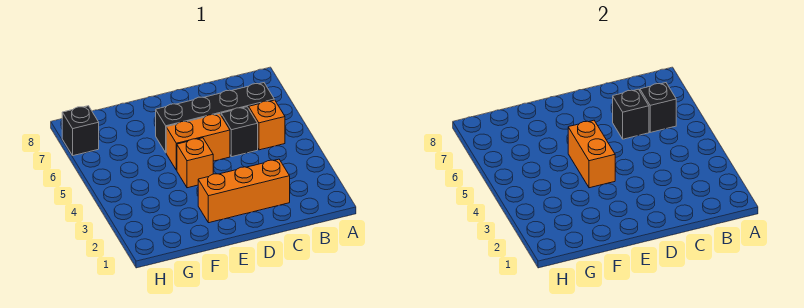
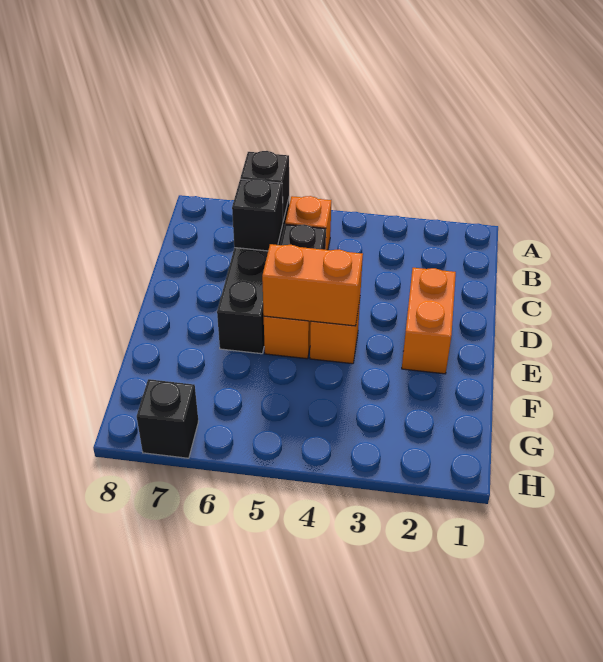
orange 1x3 brick [198,159,290,223] -> orange 1x2 brick [402,268,456,374]

